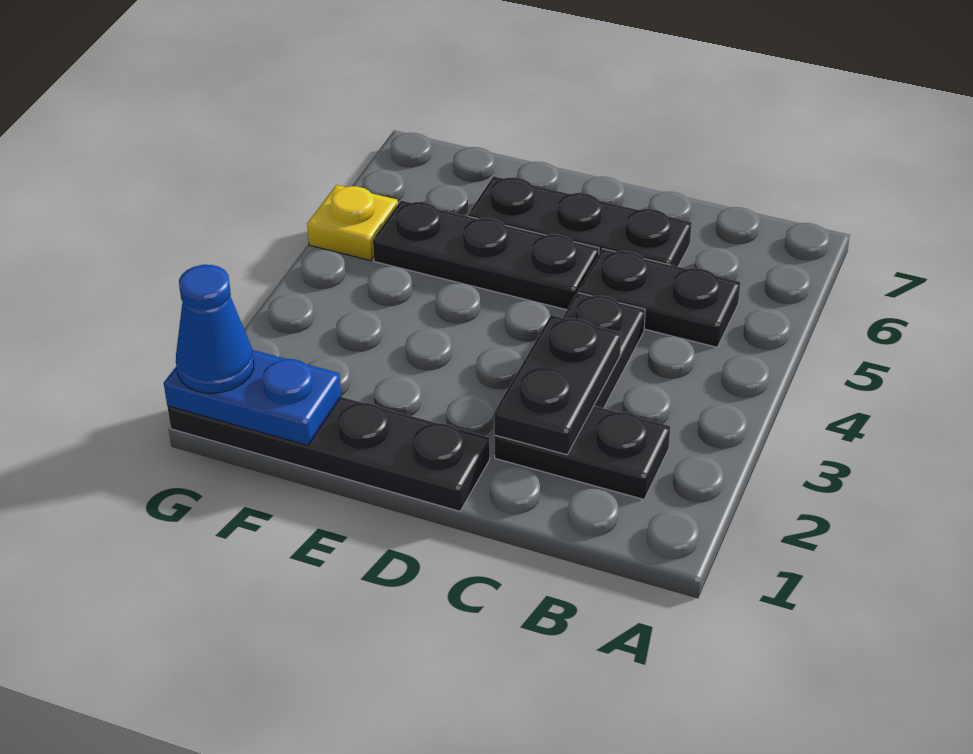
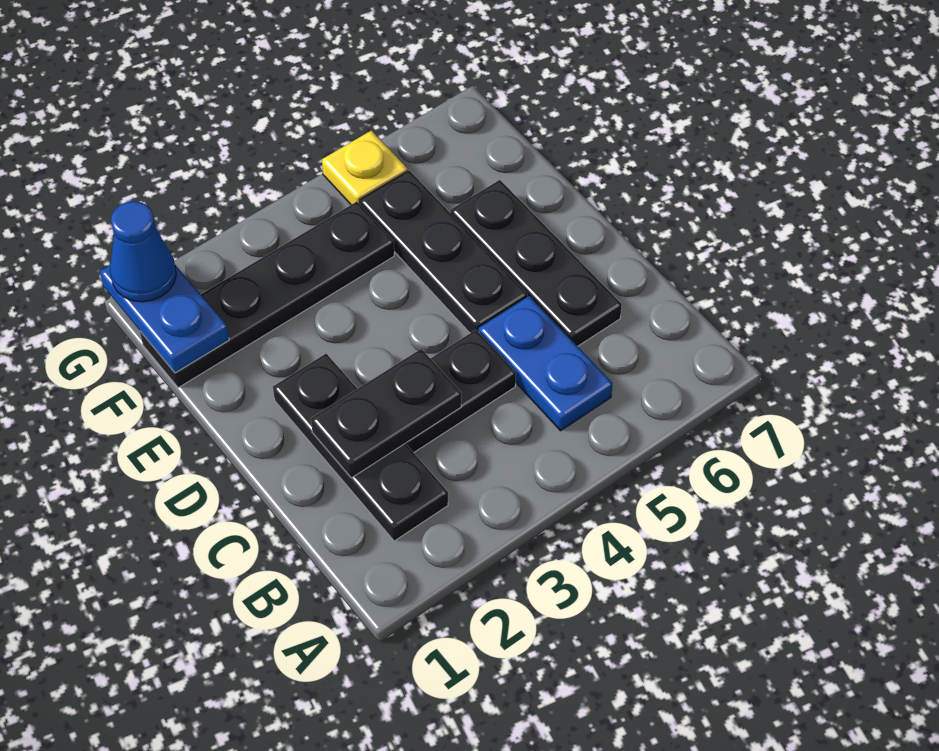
black 1x2 plate [495,406,670,499] -> black 1x3 plate [273,354,448,541]
black 1x2 plate [578,249,740,347] -> blue 1x2 plate [479,296,613,431]
black 1x4 plate [168,397,490,511] -> black 1x4 plate turned to [140,202,394,388]

